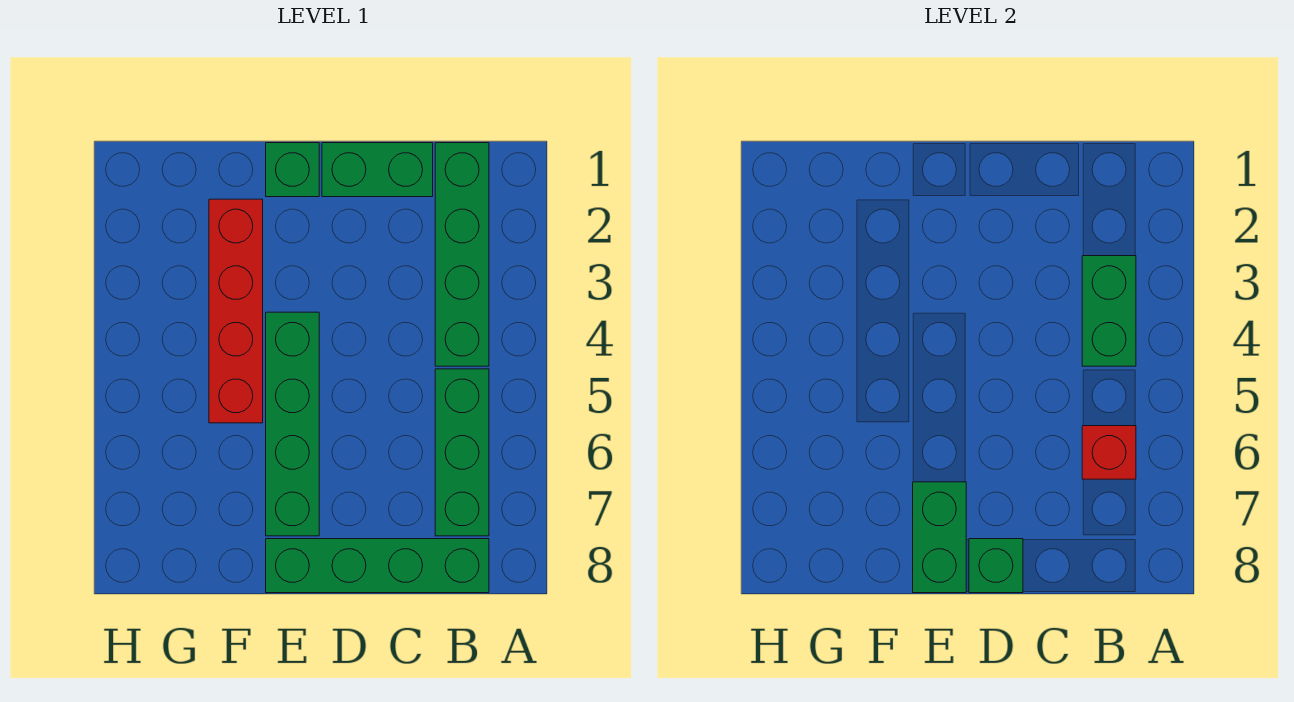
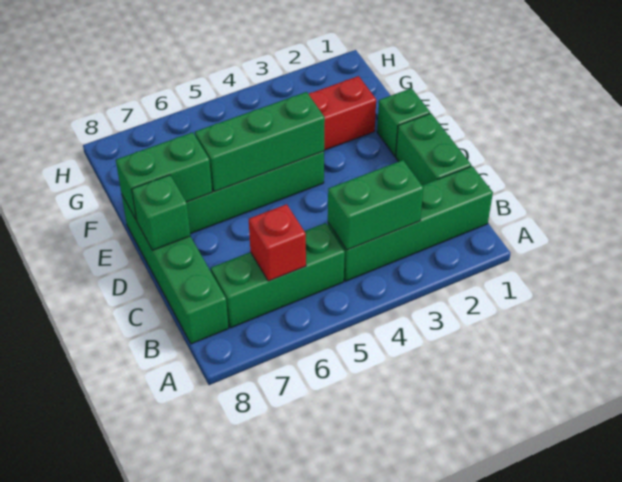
none -> green 1x3 brick [195,92,325,192]

